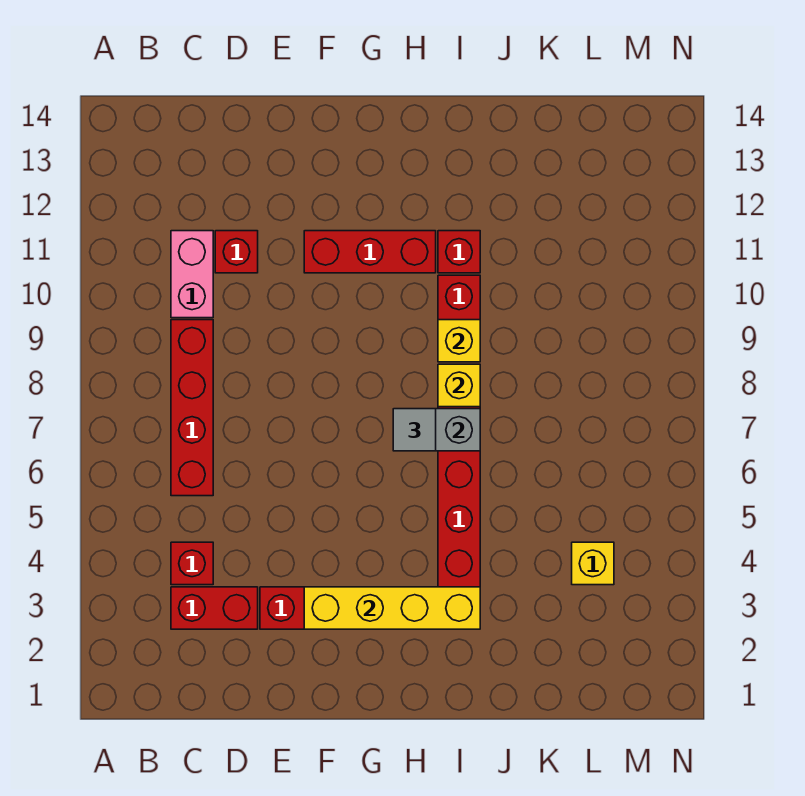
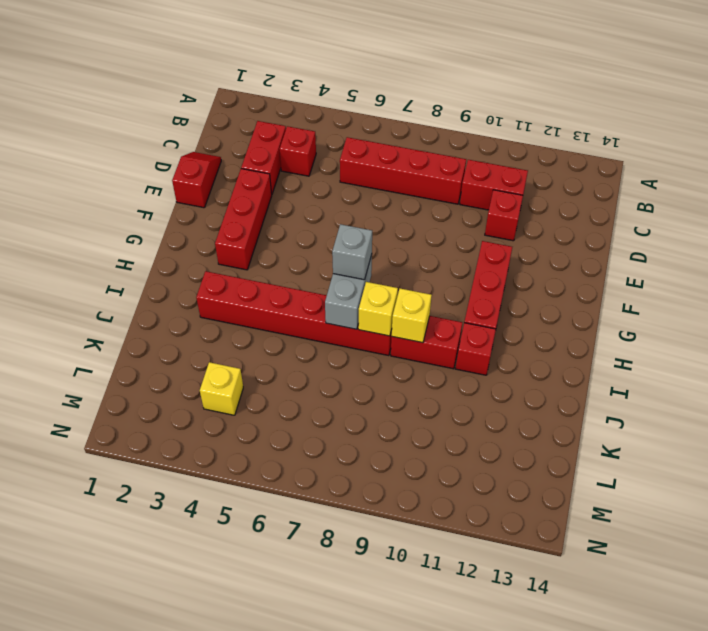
pink 1x2 brick [171,231,213,318] -> red 1x2 brick [460,160,528,210]
none -> red 1x2 slope [172,152,221,208]
yellow 1x4 brick [304,587,480,629] -> none
grey 1x1 tile [393,409,436,451] -> grey 1x1 brick [332,224,372,280]

